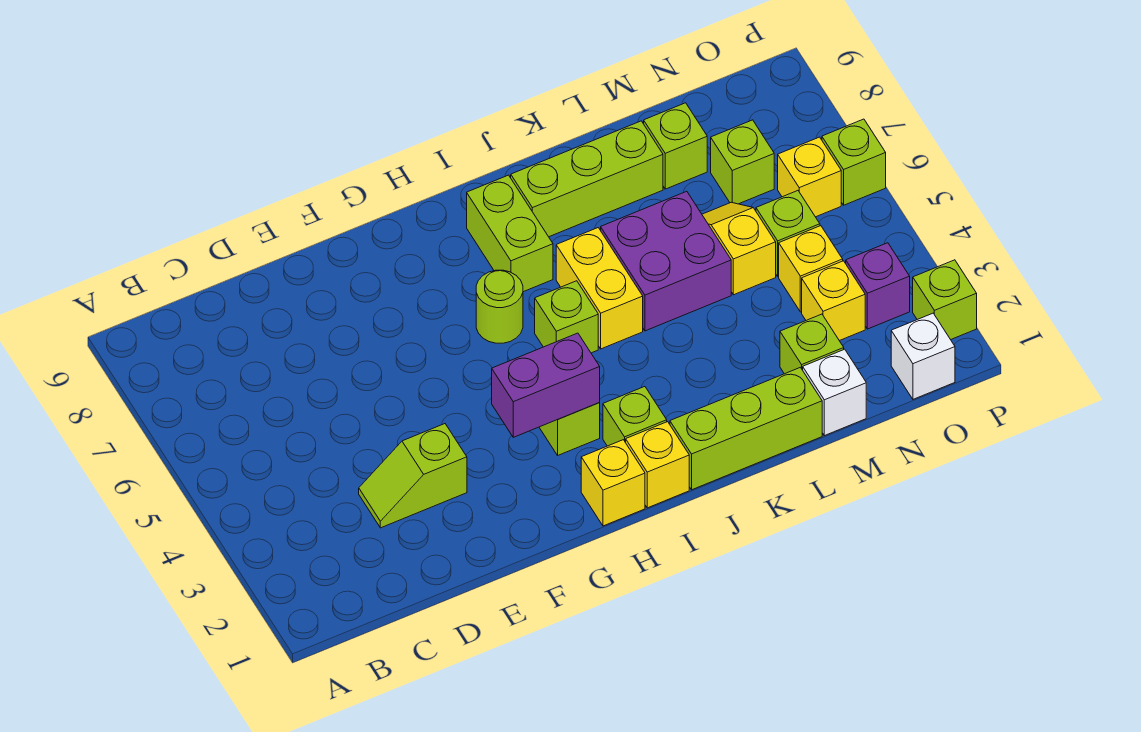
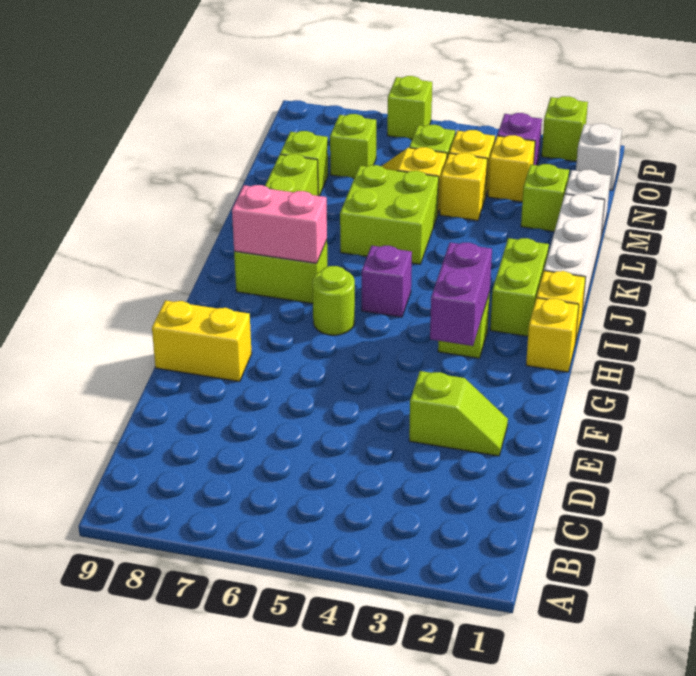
lime 1x2 slope [359,424,467,528] -> lime 1x2 slope turned to [409,371,508,456]
lime 1x1 brick [603,387,667,446] -> lime 1x2 brick [490,238,549,336]
lime 1x1 brick [535,281,598,353] -> purple 1x1 brick [362,246,412,317]
none -> pink 1x2 brick [232,185,327,263]
lime 1x3 brick [670,367,822,490] -> white 1x3 brick [544,194,605,314]
yellow 1x2 brick [556,228,643,349] -> yellow 1x2 brick moved to [152,300,252,382]
purple 2x2 brick [601,191,731,331] -> lime 2x2 brick [340,165,439,264]
yellow 1x1 brick [778,137,841,217] -> yellow 1x1 brick moved to [440,153,487,221]

